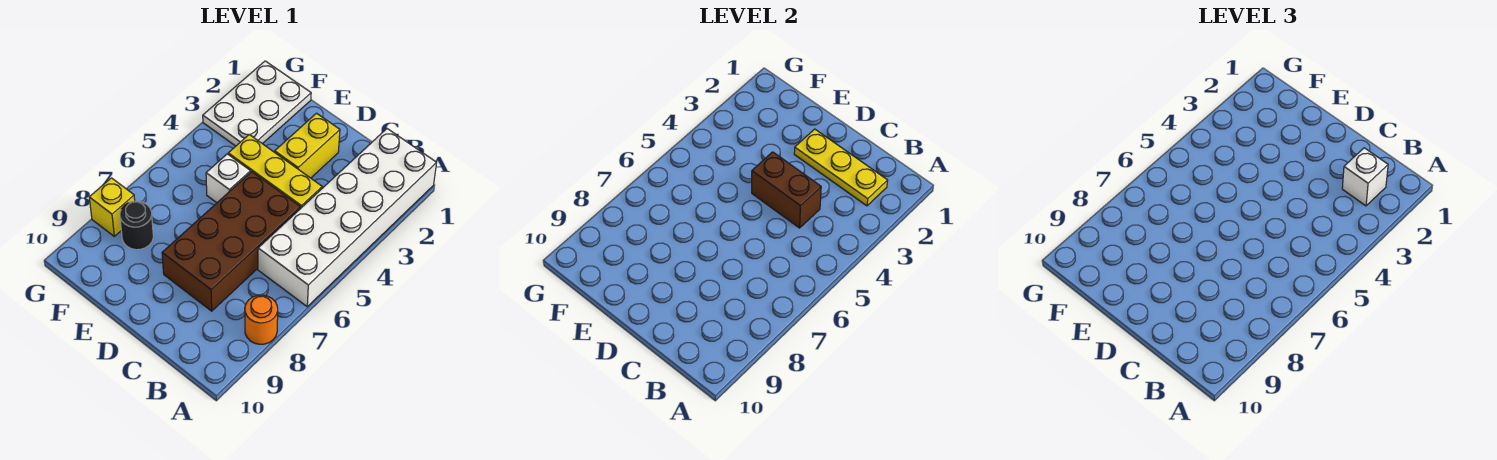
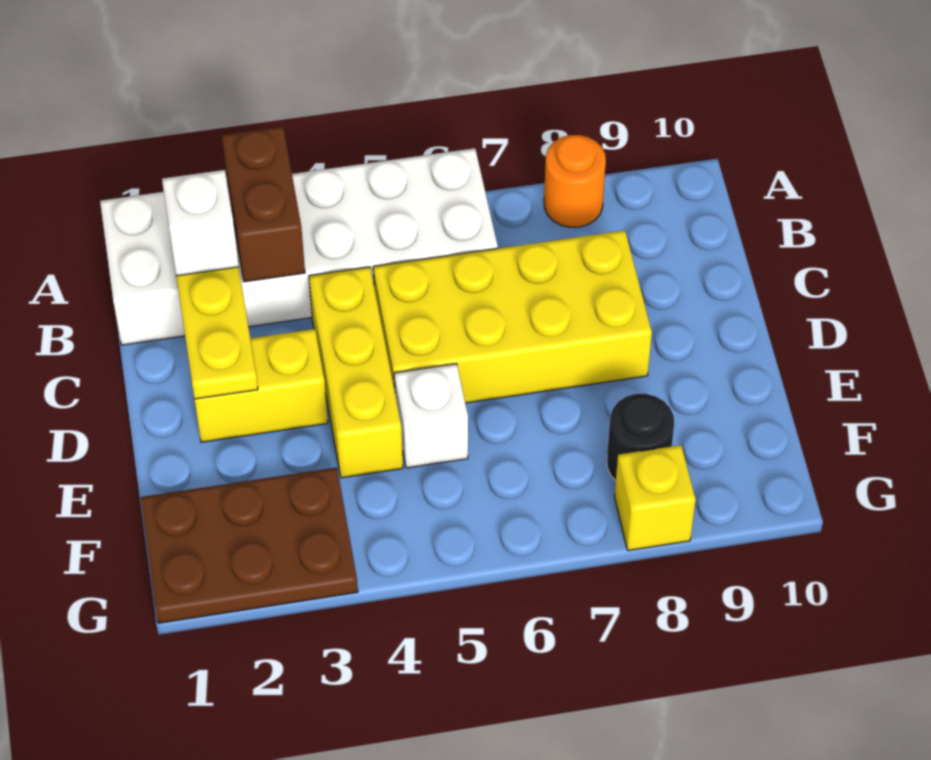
brown 1x2 brick [752,152,821,228] -> brown 1x2 brick moved to [222,126,305,282]
brown 2x4 brick [162,172,300,311] -> yellow 2x4 brick [373,230,652,403]
white 2x3 plate [203,61,311,146] -> brown 2x3 plate [141,468,358,623]

